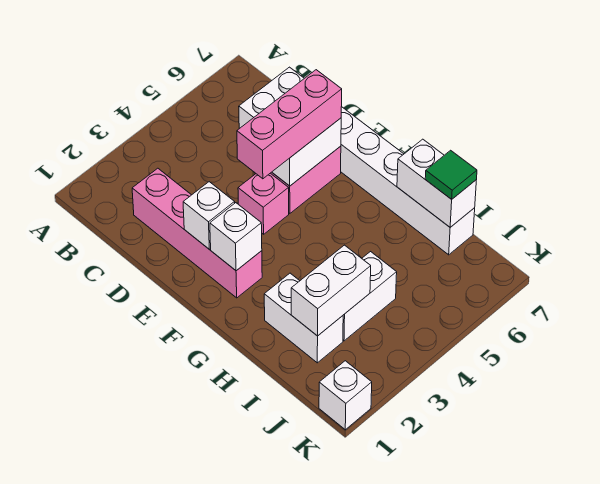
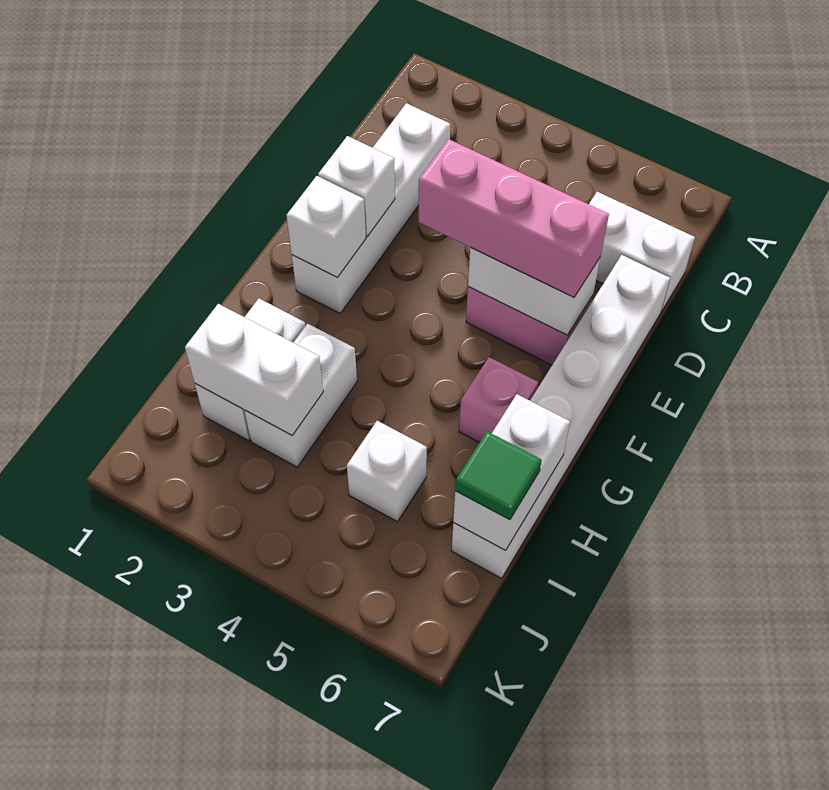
pink 1x4 brick [132,168,262,298] -> white 1x4 brick [292,103,450,313]
pink 1x1 brick [238,173,289,234] -> pink 1x1 brick moved to [459,357,538,442]
white 1x2 brick [343,252,397,341] -> white 1x2 brick turned to [244,324,357,467]
white 1x1 brick [319,361,372,430] -> white 1x1 brick moved to [347,421,427,522]

